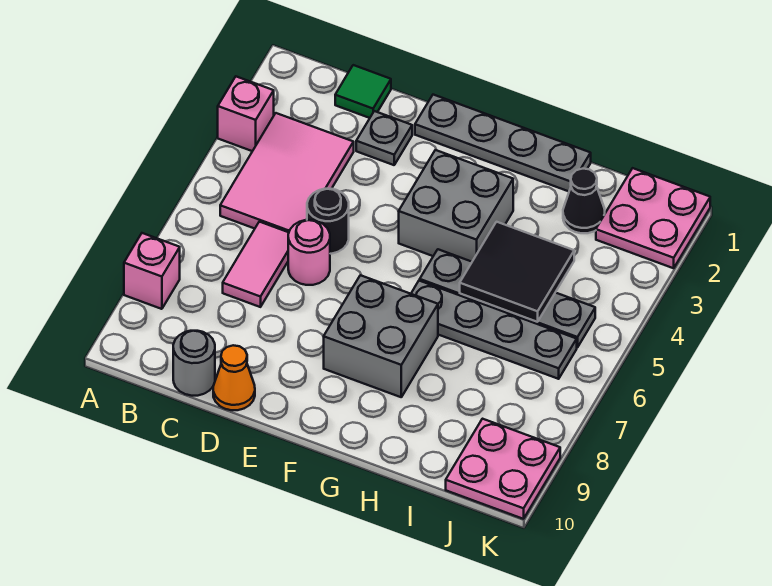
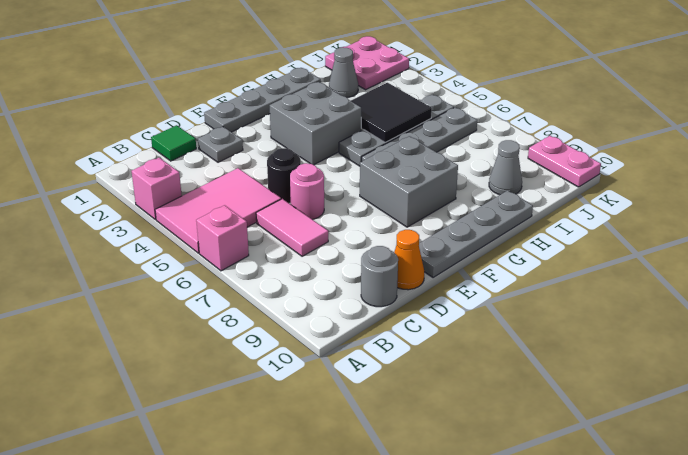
pink 1x1 brick [124,233,180,309] -> pink 1x1 brick moved to [196,205,249,271]
pink 2x3 tile [220,113,354,232] -> pink 2x3 tile turned to [155,168,281,253]
none -> grey 1x4 plate [419,190,533,278]
black 1x1 cone [563,169,605,233] -> grey 1x1 cone [329,47,358,98]
none -> grey 1x1 cone [489,140,522,195]
pink 2x2 plate [446,419,560,519] -> pink 1x2 plate [528,136,601,187]

